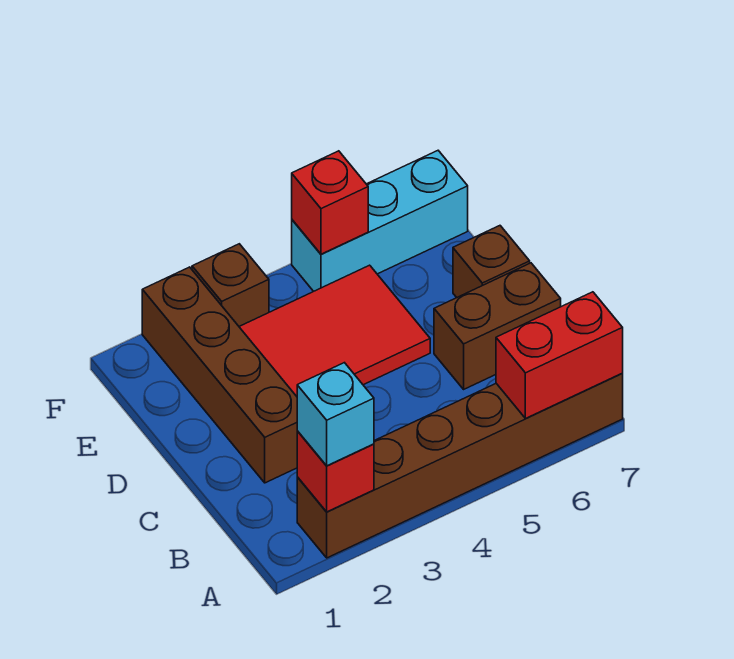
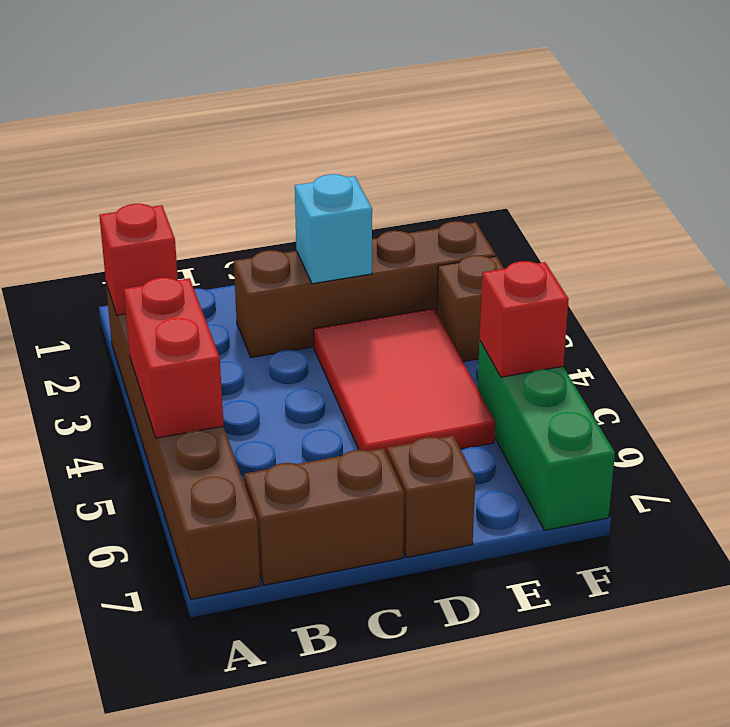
cyan 1x1 brick [297,363,374,466] -> cyan 1x1 brick moved to [295,174,372,284]
red 1x2 brick [496,292,623,418] -> red 1x2 brick moved to [124,278,224,438]
brown 1x2 brick [434,263,561,389] -> brown 1x2 brick turned to [244,448,404,585]
cyan 1x3 brick [292,151,468,291] -> green 1x3 brick [477,340,615,530]

